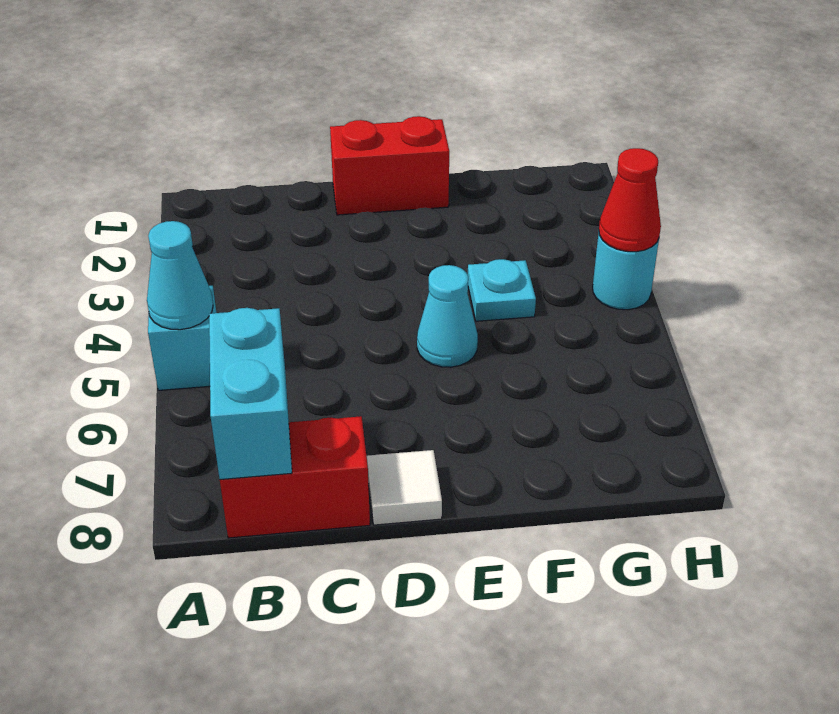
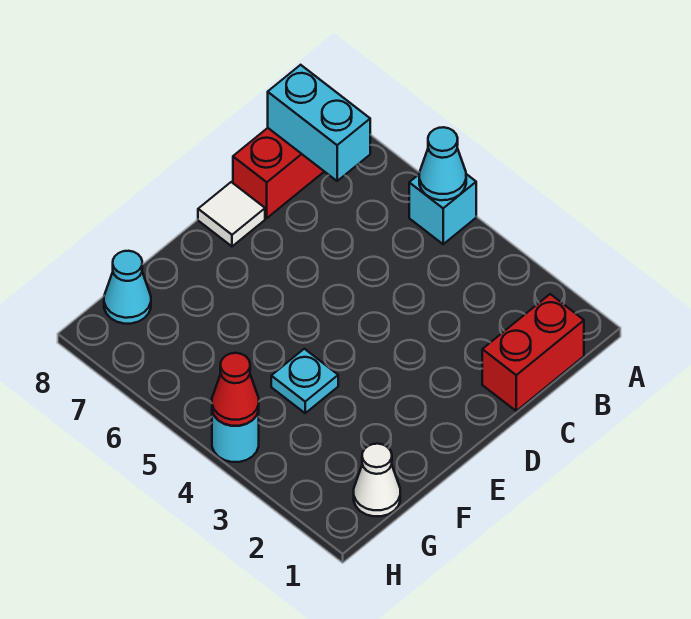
red 1x2 brick [330,116,449,215] -> red 1x2 brick moved to [482,294,584,411]
cyan 1x1 cone [417,265,478,367] -> cyan 1x1 cone moved to [104,251,151,324]
none -> white 1x1 cone [354,444,400,516]

